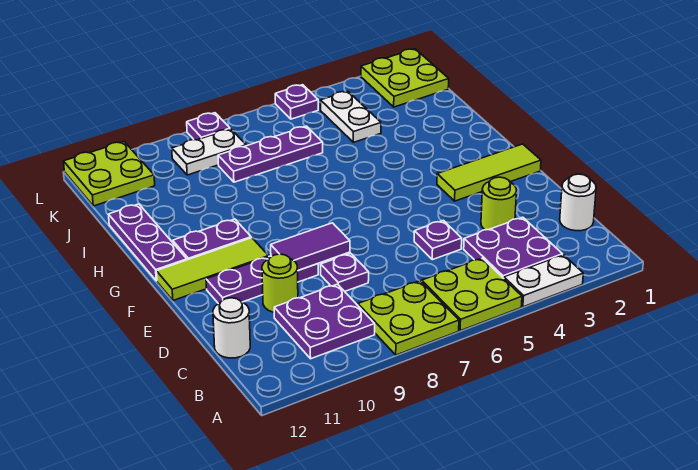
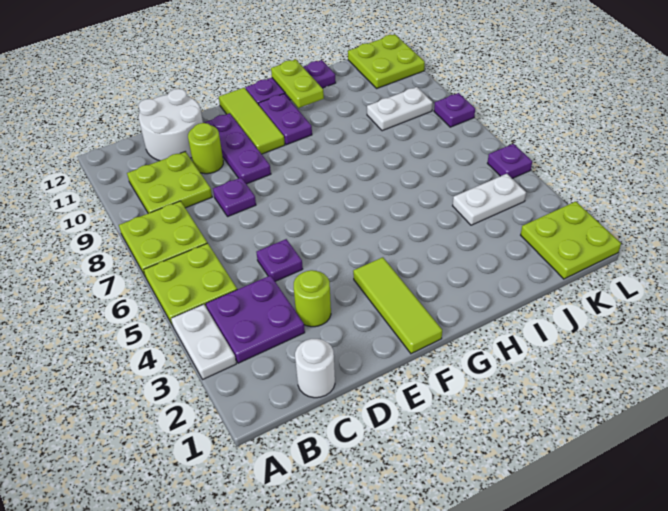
purple 2x2 plate [274,284,375,359] -> lime 2x2 plate [127,152,212,213]
white 1x1 round brick [213,298,250,358] -> white 2x2 round brick [138,89,203,161]
purple 1x2 tile [271,223,350,270] -> none
none -> lime 1x2 plate [271,59,324,108]
purple 1x3 plate [218,126,323,182] -> none
white 1x2 plate [172,129,246,175] -> white 1x2 plate turned to [367,87,433,131]

